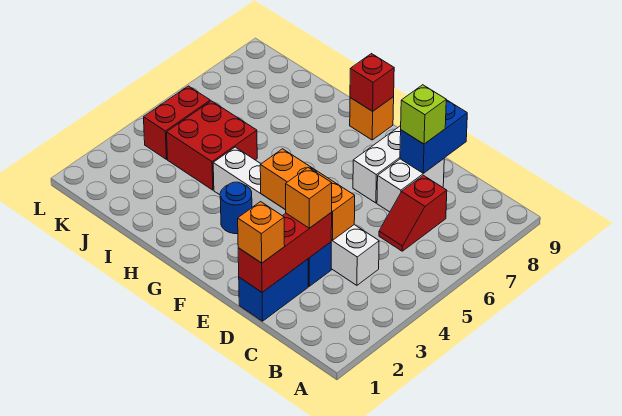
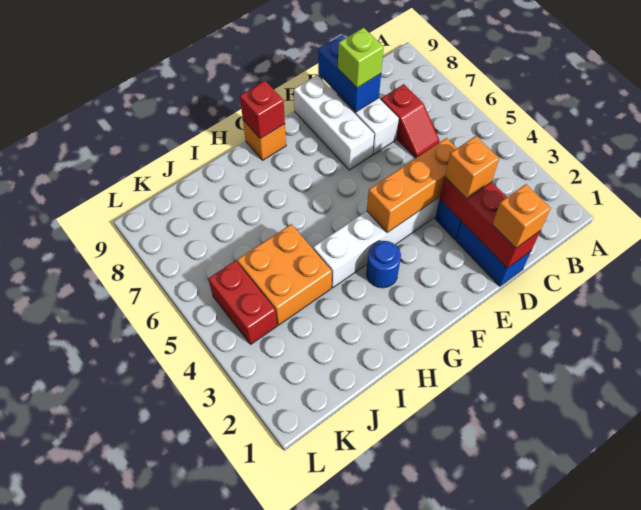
red 2x2 brick [167,101,257,190] -> orange 2x2 brick [237,224,332,325]

